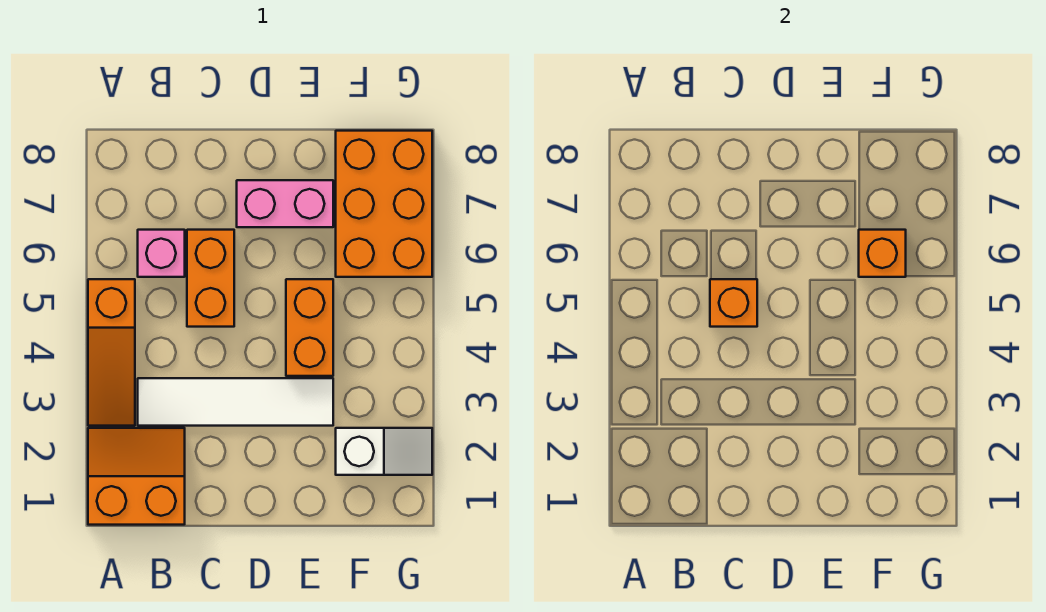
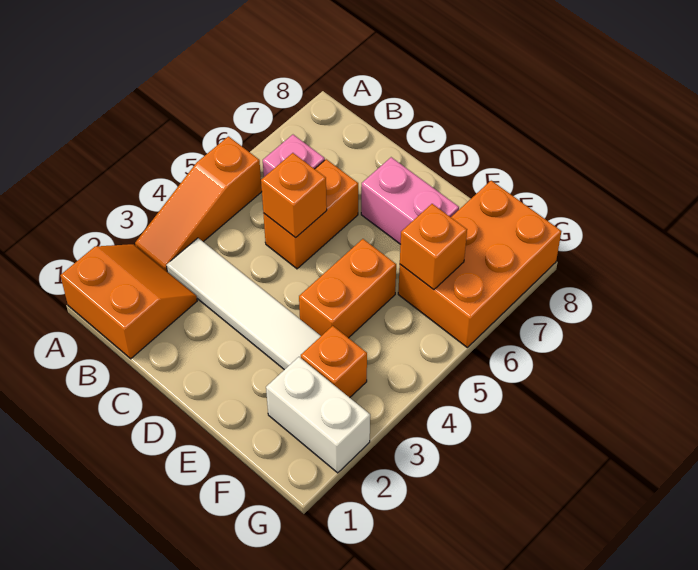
white 1x2 slope [336,428,432,475] -> white 1x2 brick [266,357,370,473]
none -> orange 1x1 brick [301,326,367,398]

